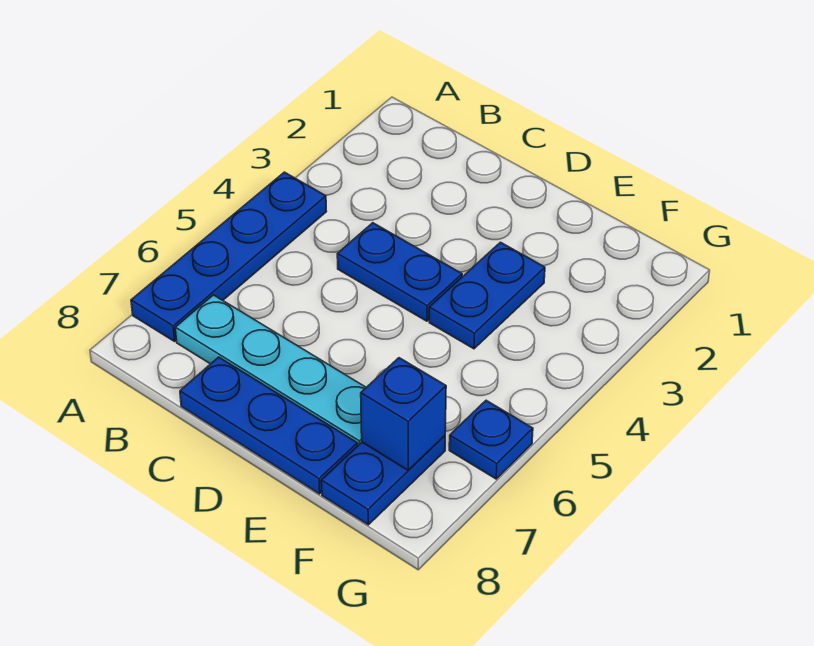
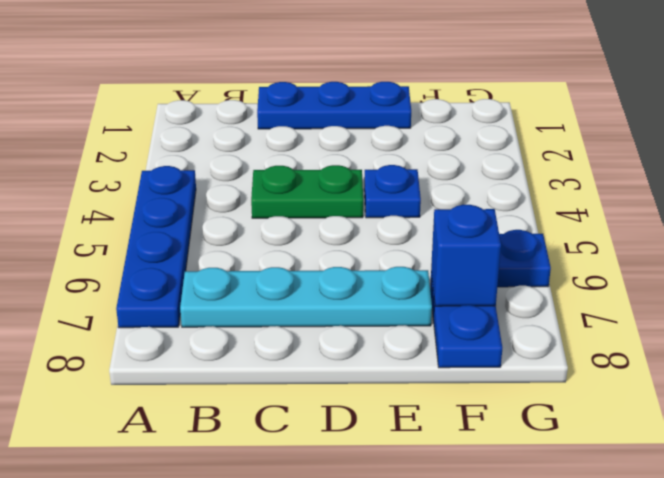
blue 1x2 plate [337,223,462,321] -> green 1x2 plate [251,165,363,218]
blue 1x3 plate [180,357,358,494] -> blue 1x3 plate moved to [257,82,411,129]
blue 1x2 plate [429,242,545,349] -> blue 1x1 plate [364,165,421,218]

